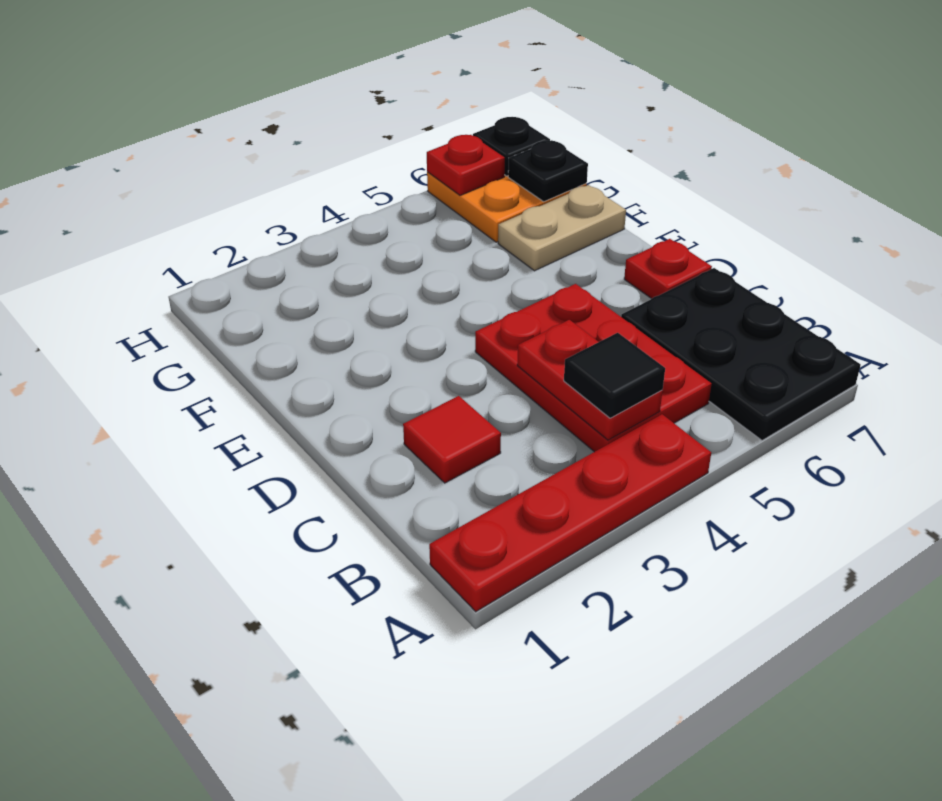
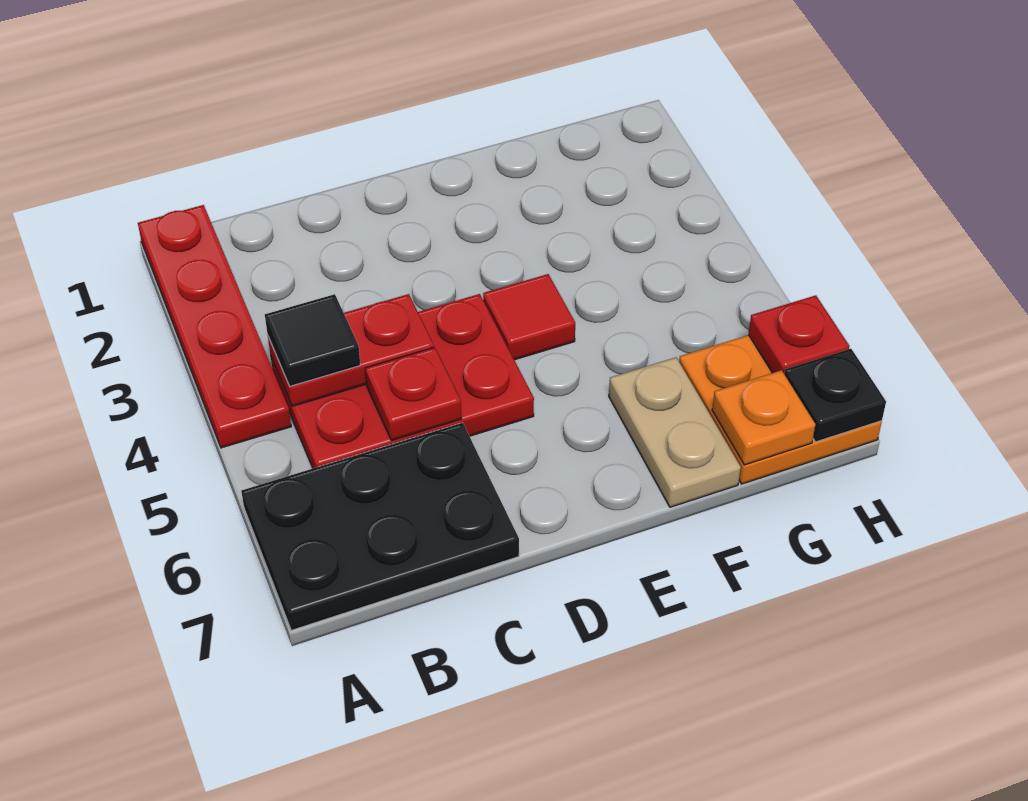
red 1x1 tile [403,396,501,483] -> red 1x1 tile moved to [483,274,575,360]
red 1x1 plate [624,239,712,299] -> red 1x1 plate moved to [365,347,461,441]
black 1x1 plate [508,140,588,202] -> orange 1x1 plate [712,370,815,465]

